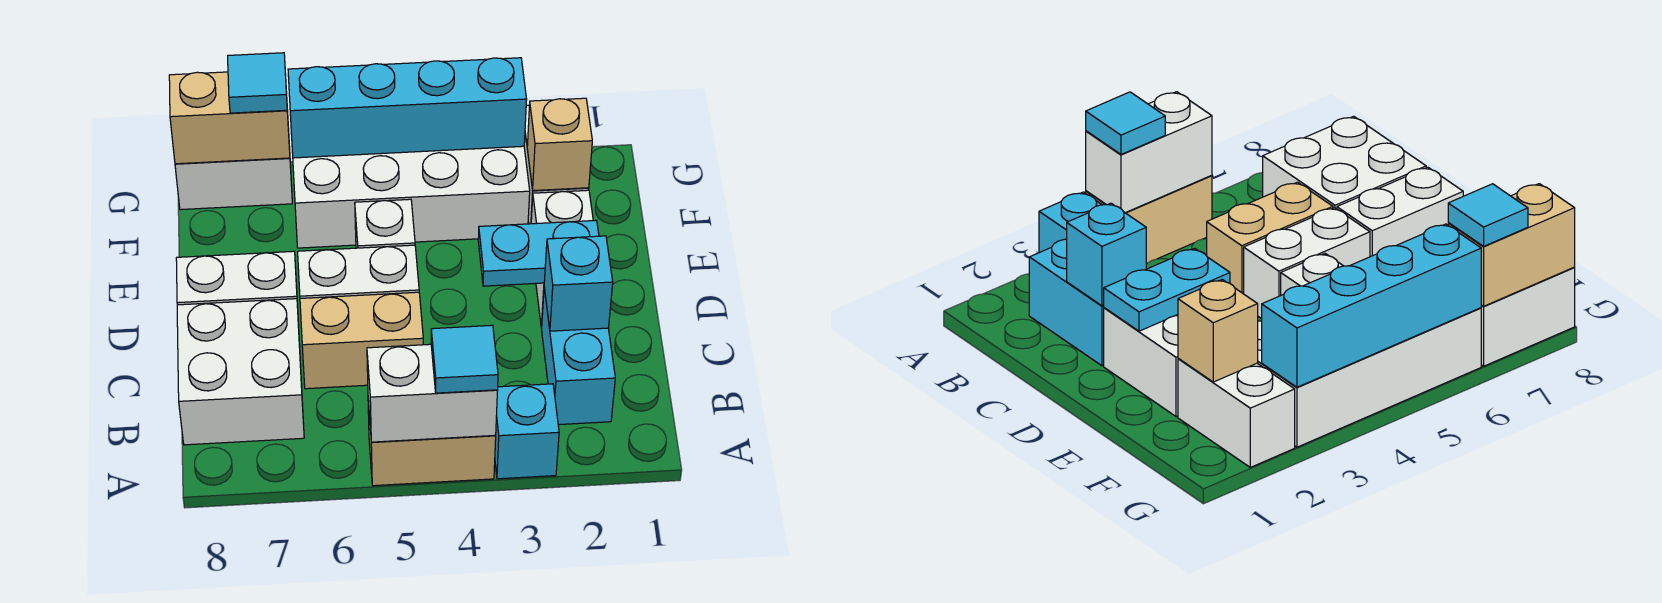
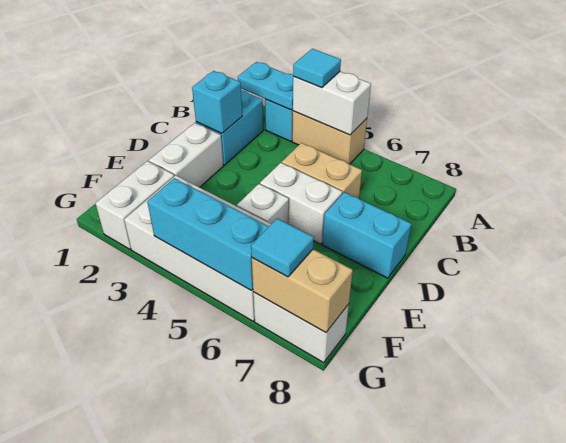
white 2x2 brick [177,299,304,445] -> none
cyan 1x2 plate [478,220,599,286] -> cyan 1x2 plate moved to [238,62,294,110]
white 1x2 brick [176,251,299,325] -> cyan 1x2 brick [322,192,411,278]
tan 1x1 brick [527,98,592,191] -> none
cyan 1x4 brick [288,58,527,158] -> cyan 1x3 brick [147,178,269,291]

